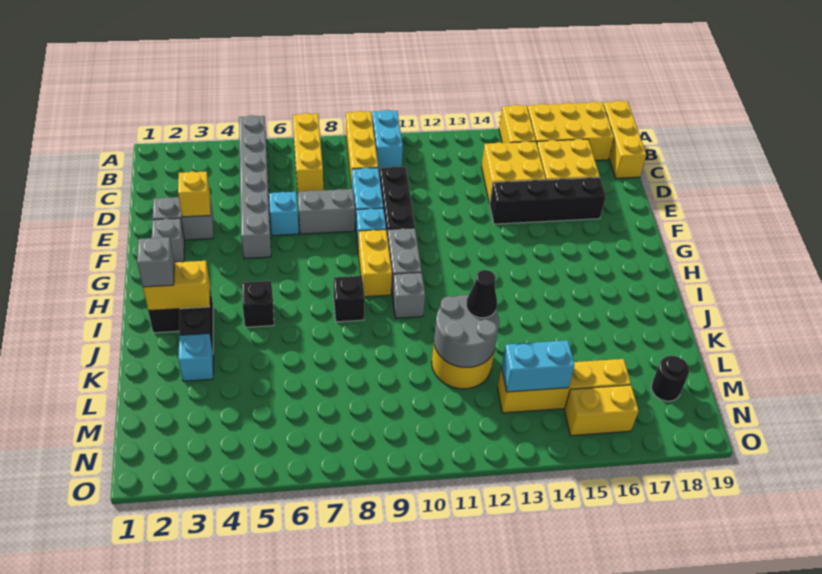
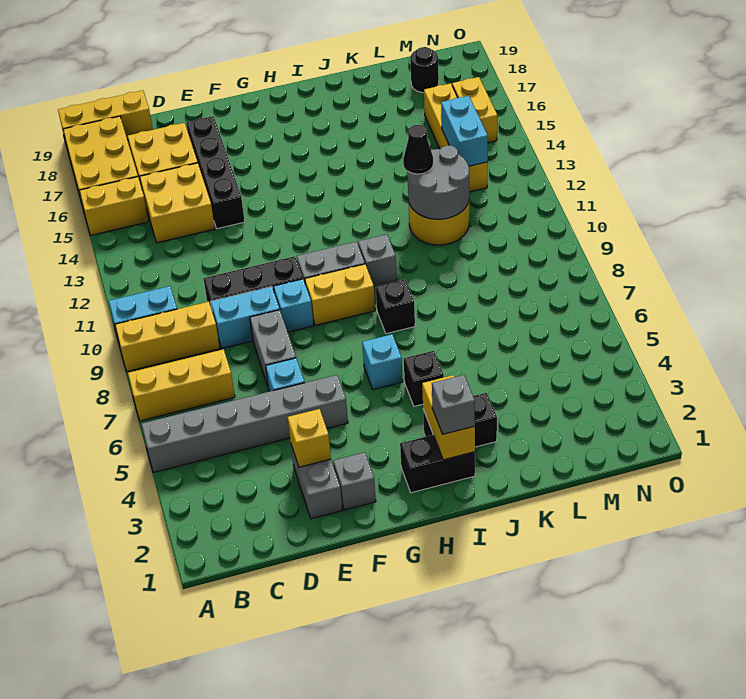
cyan 1x1 brick [179,333,213,381] -> cyan 1x1 brick moved to [362,334,403,390]

